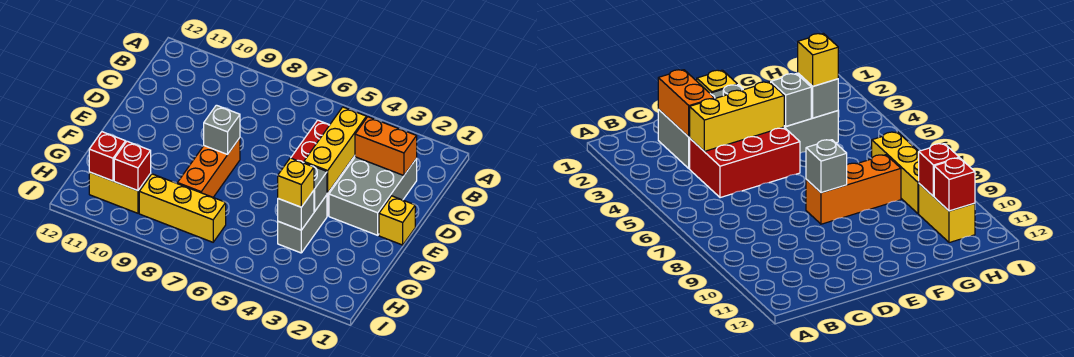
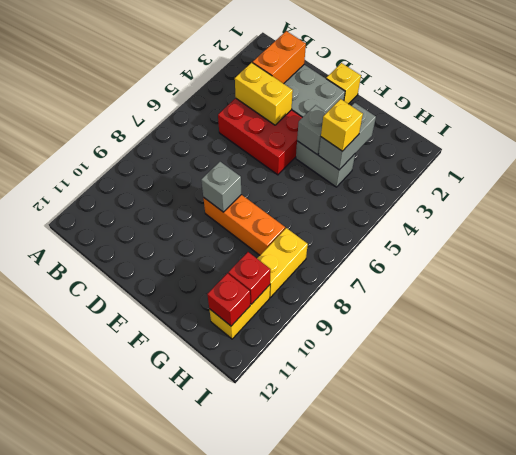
yellow 1x3 brick [304,107,366,193] -> yellow 1x2 brick [235,63,293,125]
grey 1x1 brick [278,191,314,230] -> grey 1x2 brick [319,103,376,170]
yellow 1x3 brick [139,174,226,242] -> yellow 1x2 brick [257,228,308,297]

